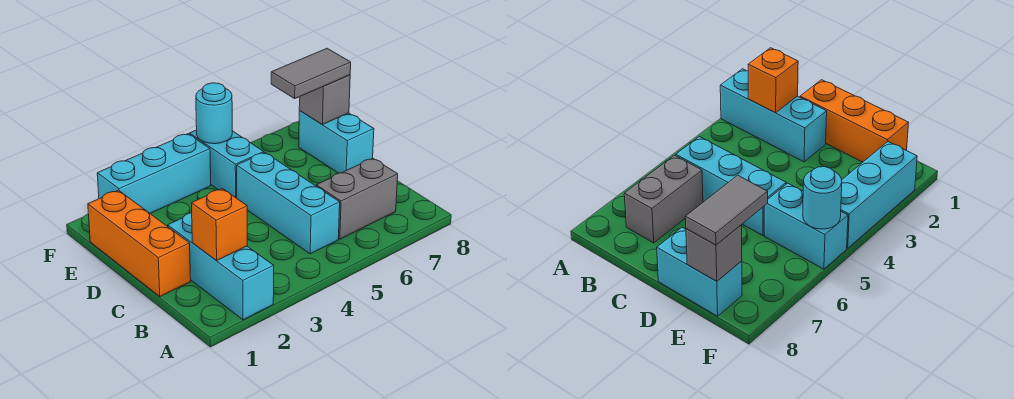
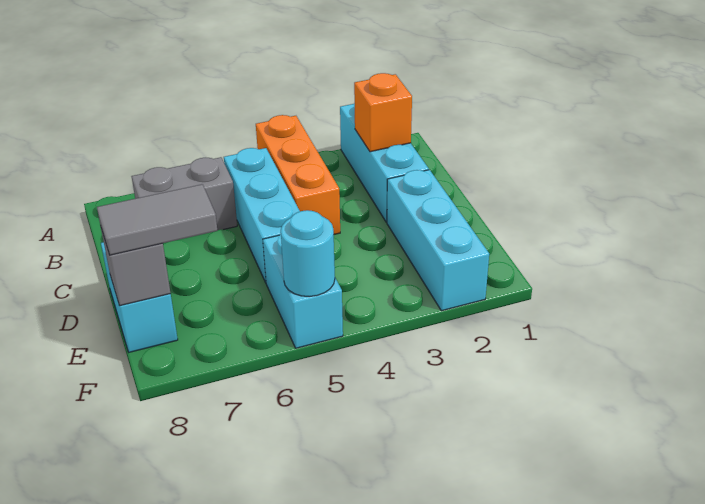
orange 1x3 brick [88,190,191,296] -> orange 1x3 brick moved to [256,115,340,234]
cyan 1x3 brick [97,134,211,213] -> cyan 1x3 brick turned to [387,170,489,311]

